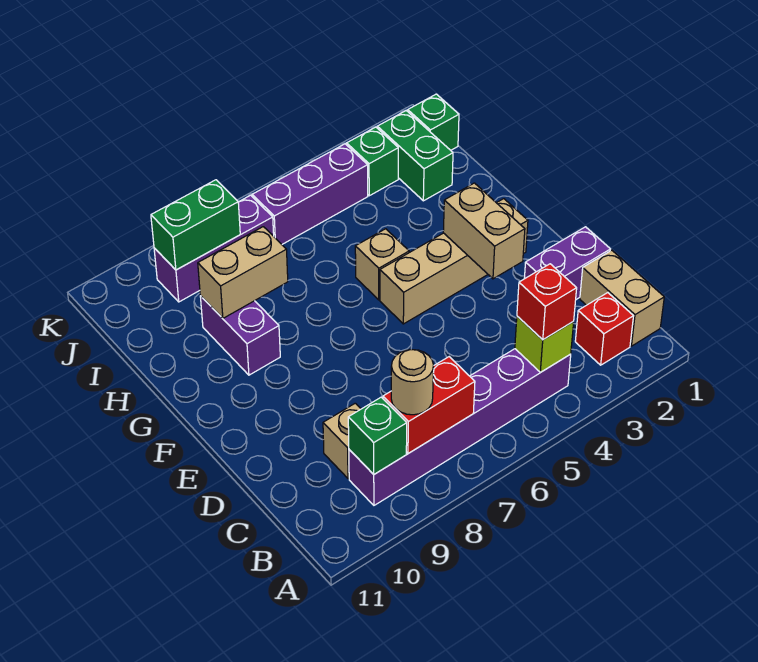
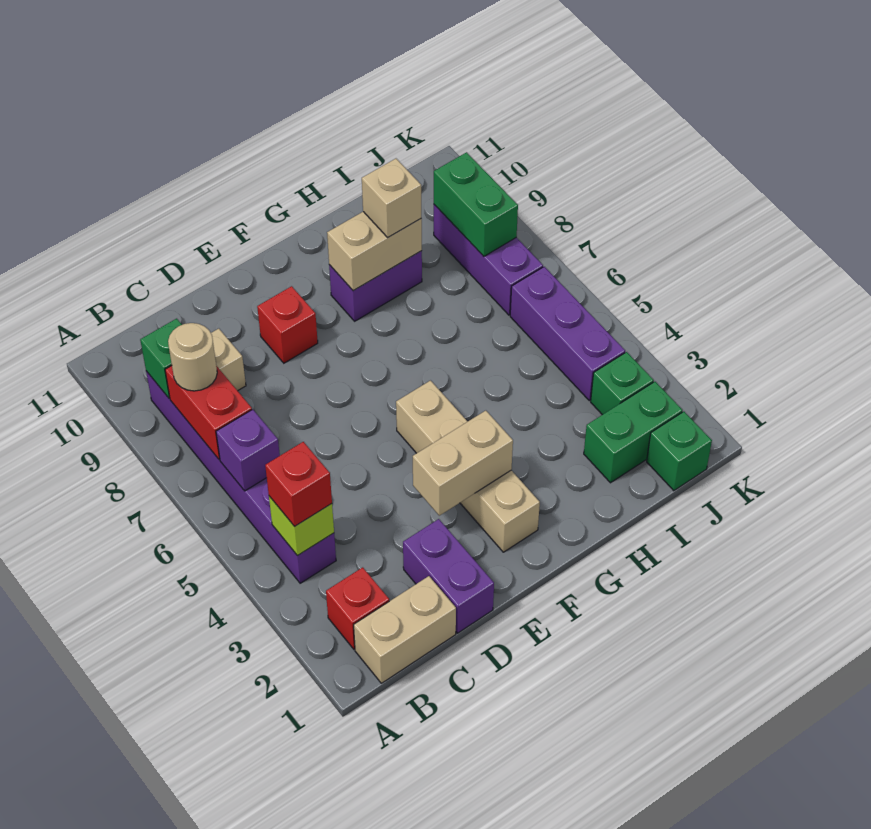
none -> purple 1x1 brick [216,409,280,491]
none -> red 1x1 brick [257,286,318,363]
tan 1x1 brick [355,229,409,300] -> tan 1x1 brick moved to [362,159,421,237]
tan 1x2 brick [198,227,288,318] -> tan 1x2 brick turned to [327,212,422,291]

